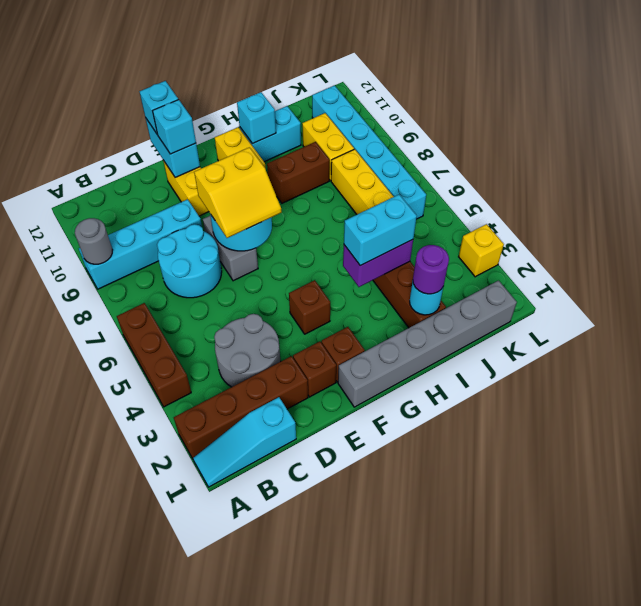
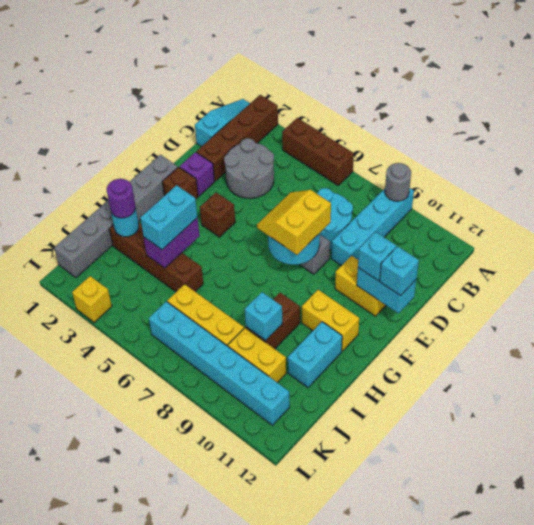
brown 1x1 brick [293,341,336,397] -> purple 1x1 brick [180,152,215,196]
cyan 1x1 brick [237,92,276,144] -> cyan 1x1 brick moved to [245,292,282,341]

